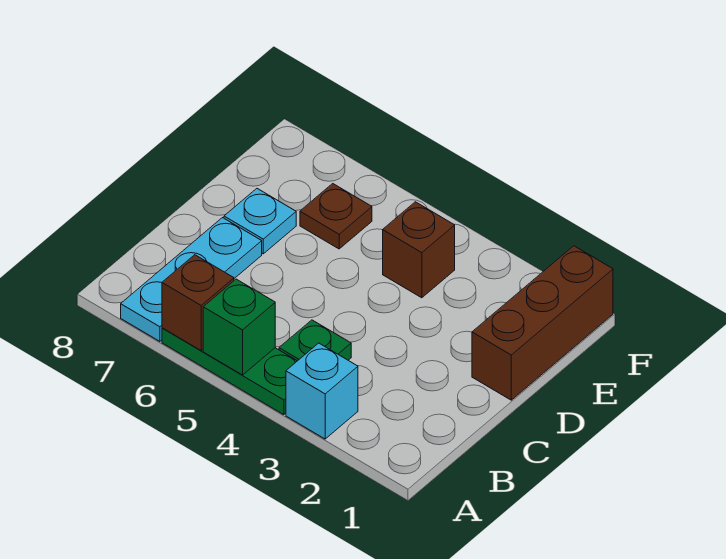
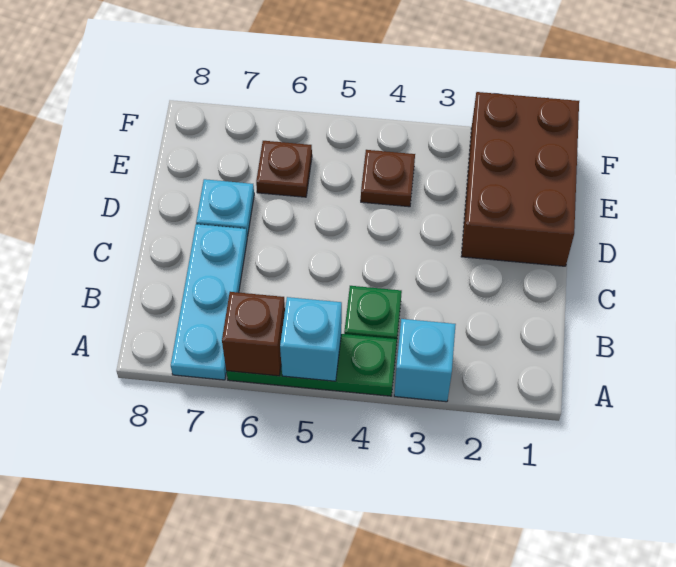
green 1x1 brick [203,279,275,375] -> cyan 1x1 brick [280,297,342,381]
brown 1x3 brick [472,246,613,400] -> brown 2x3 brick [461,92,579,266]
brown 1x1 brick [383,202,455,298] -> brown 1x1 plate [361,150,415,207]

